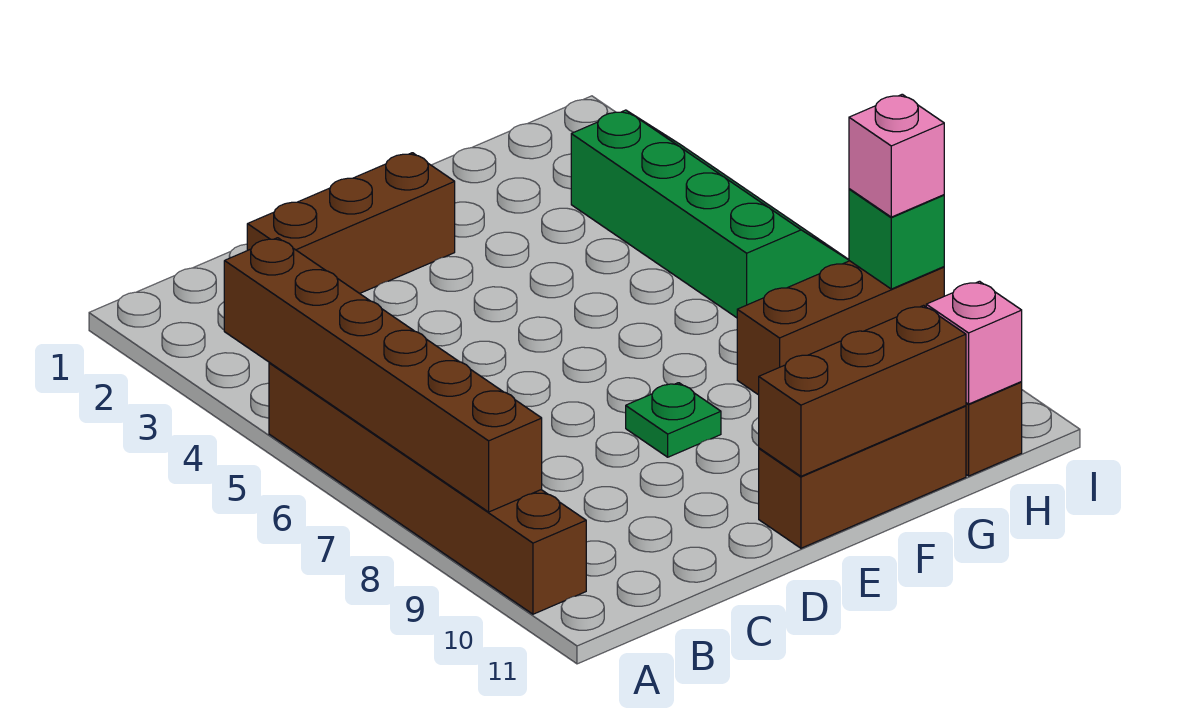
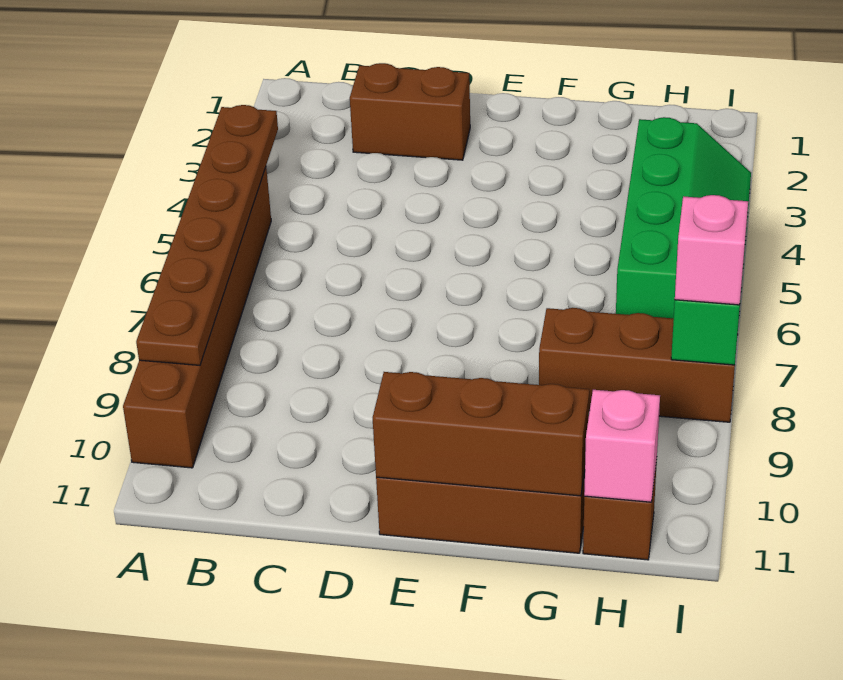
brown 1x6 brick [224,238,542,512] -> brown 1x6 plate [136,105,278,365]
brown 1x3 brick [247,153,455,293] -> brown 1x2 brick [350,63,470,160]
green 1x1 plate [626,383,721,457] -> none

